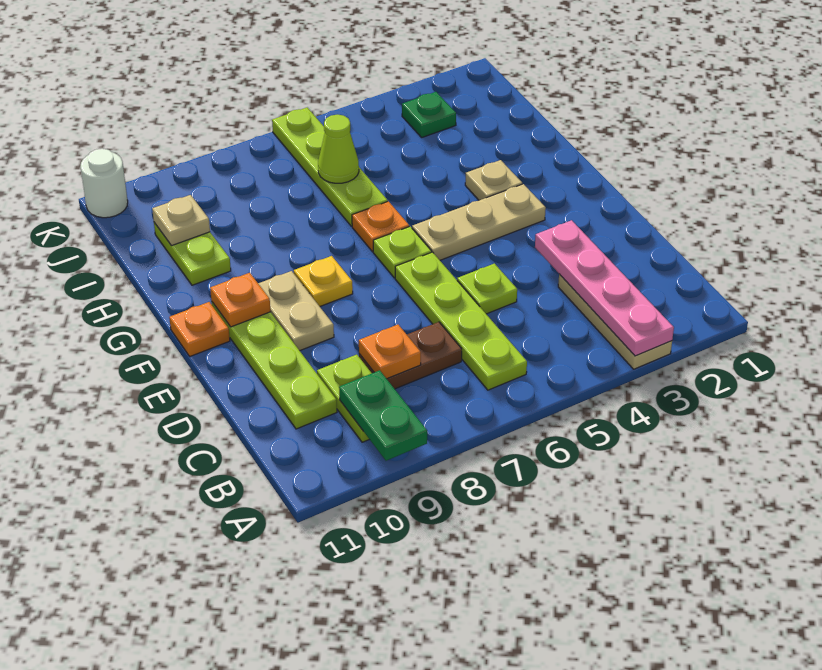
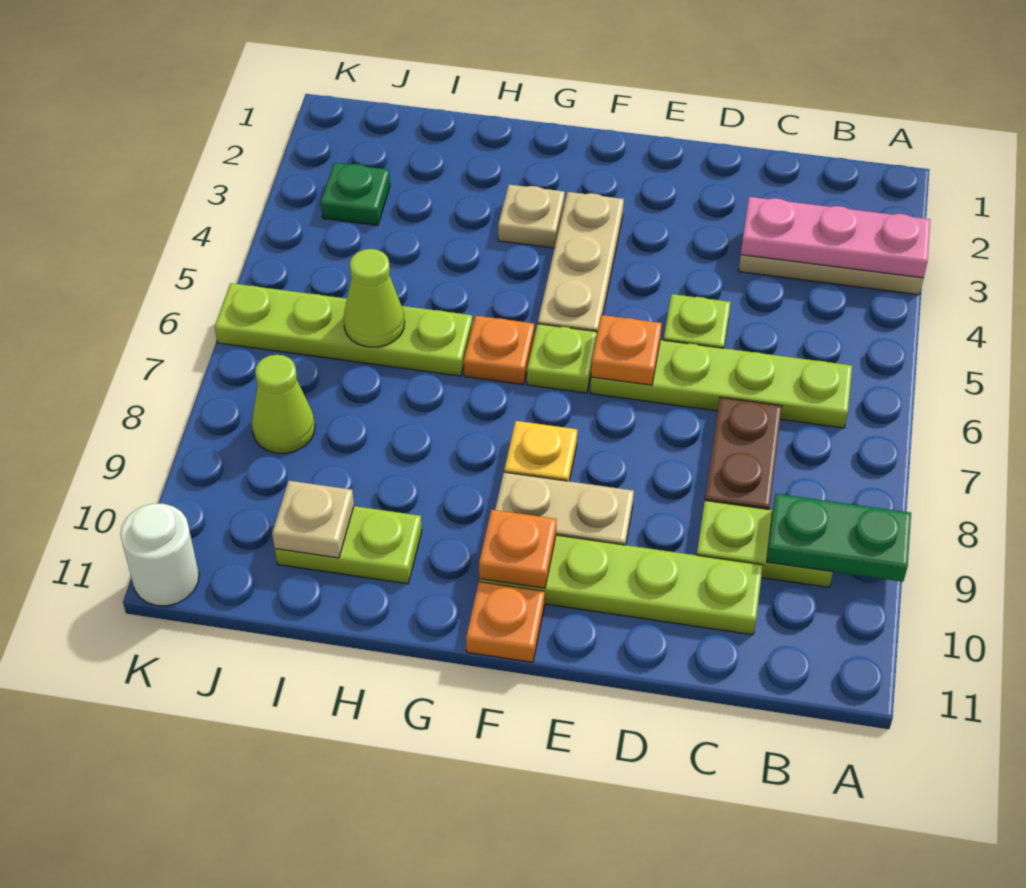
pink 1x4 plate [535,220,674,356] -> pink 1x3 plate [741,197,930,278]
orange 1x1 plate [359,325,421,379] -> orange 1x1 plate moved to [591,315,662,385]
none -> lime 1x1 cone [252,355,315,453]

